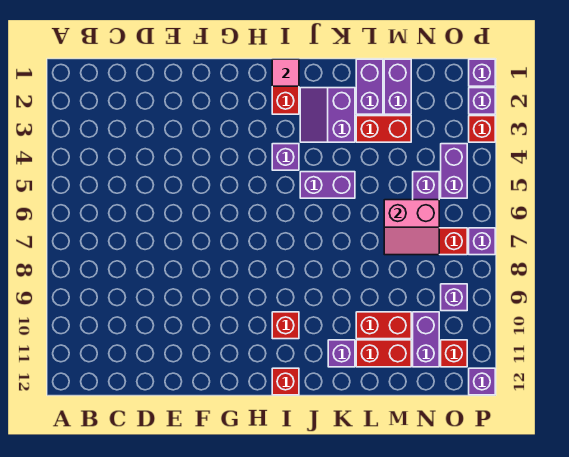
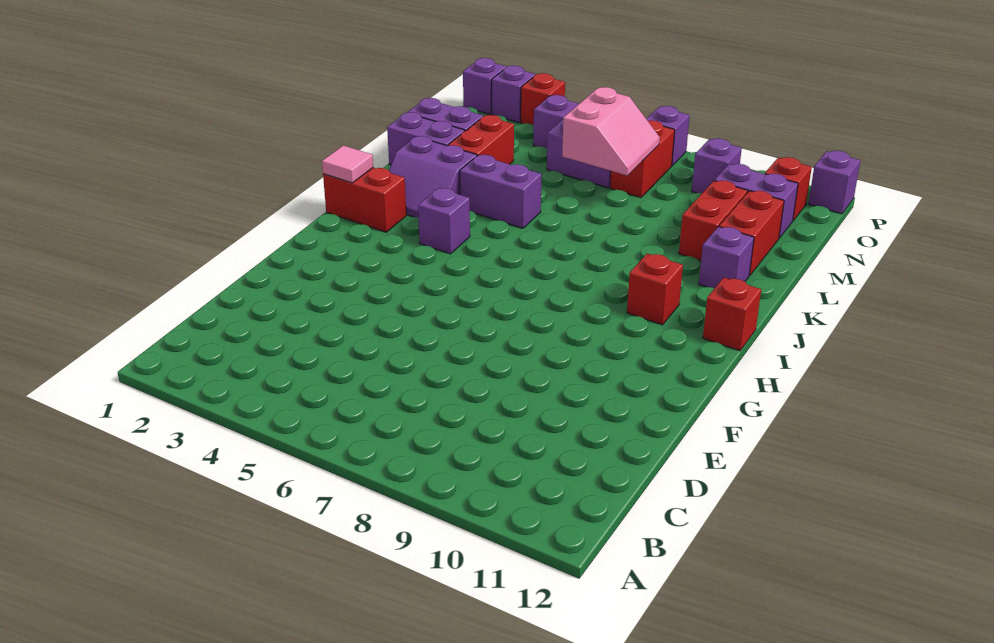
purple 1x2 brick [300,172,355,198] -> purple 1x2 brick turned to [460,155,542,228]

